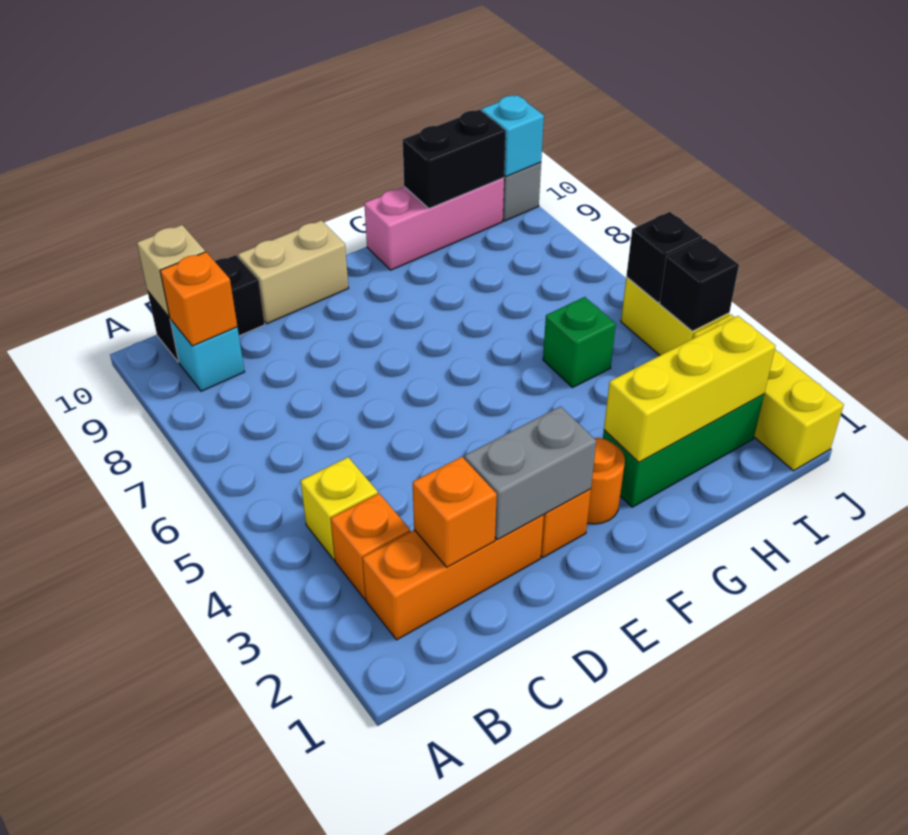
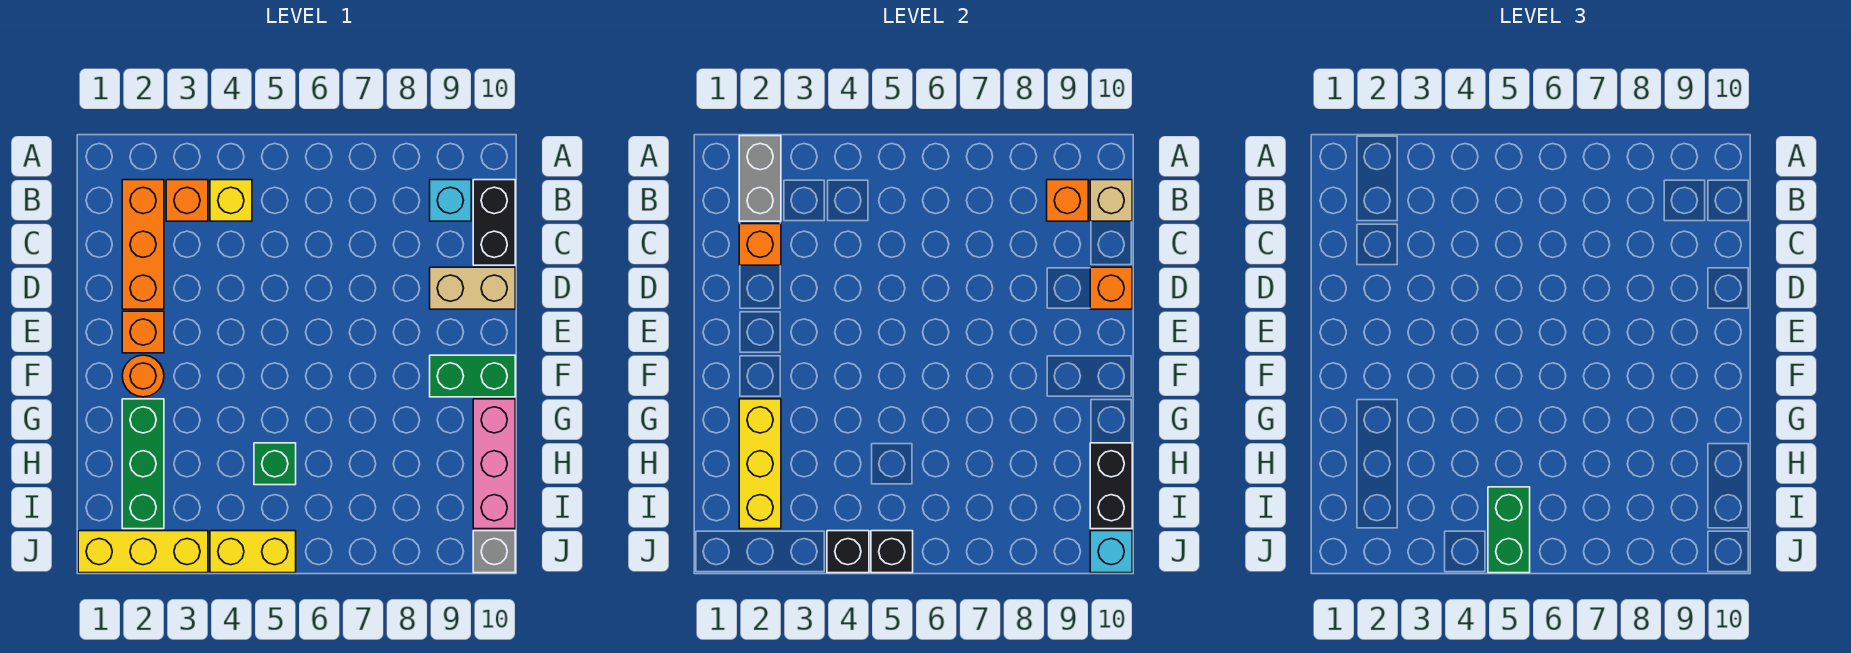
grey 1x2 brick [464,406,596,540] -> grey 1x2 brick moved to [739,136,781,221]
tan 1x2 brick [238,220,348,324] -> tan 1x2 brick turned to [430,267,515,309]
none -> orange 1x1 brick [1090,267,1132,309]
none -> green 1x2 brick [430,355,515,397]
none -> green 1x2 brick [1488,487,1530,573]

